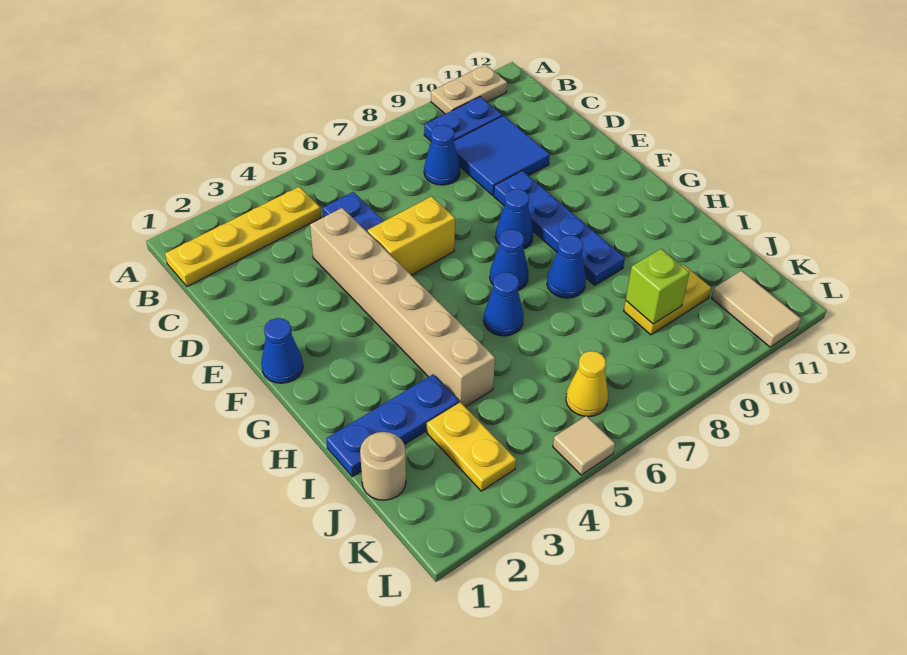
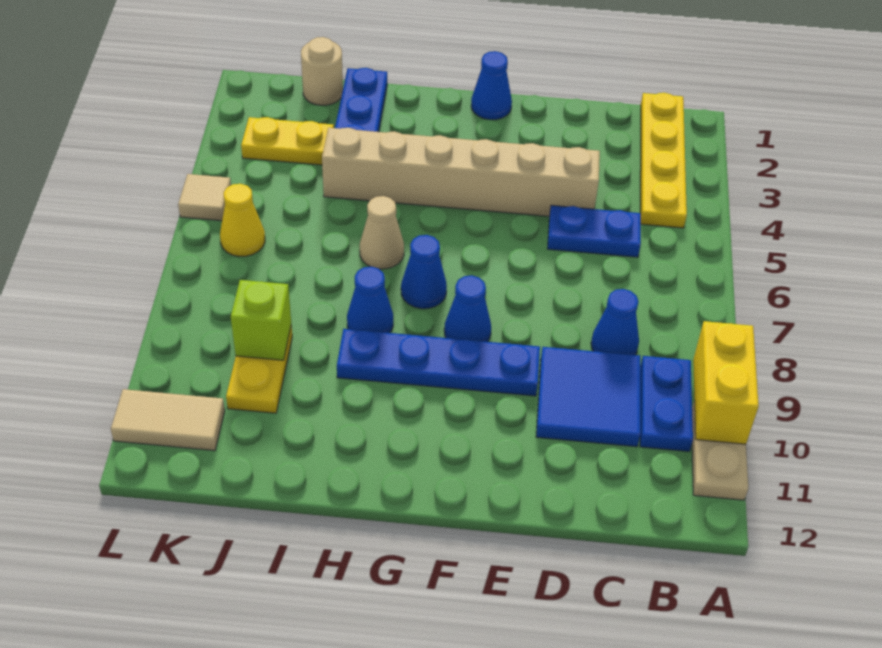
yellow 1x2 brick [368,196,455,275] -> yellow 1x2 brick moved to [693,321,759,444]
blue 1x1 cone [484,272,524,336] -> tan 1x1 cone [360,196,404,269]

